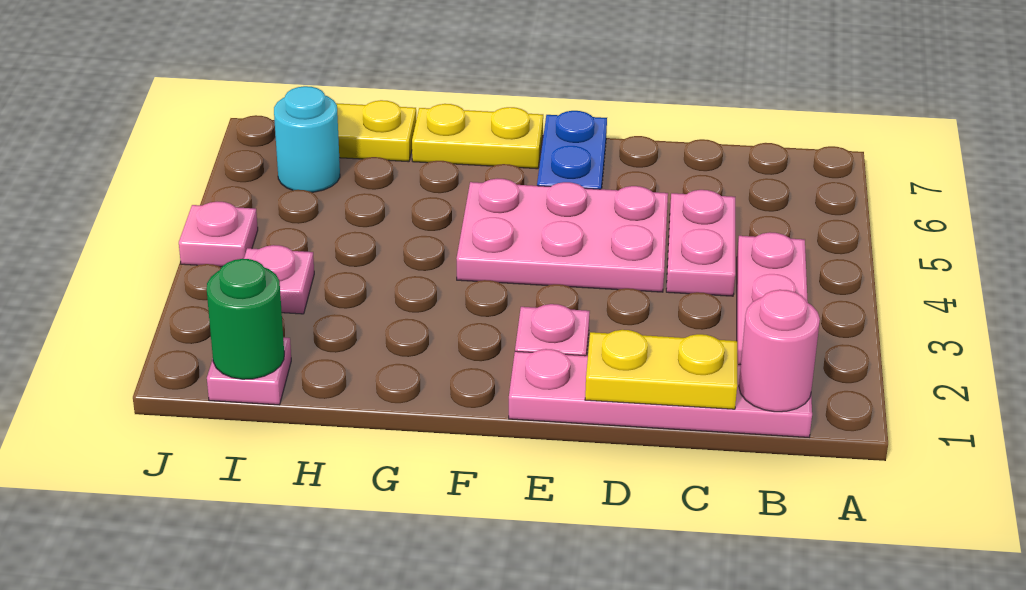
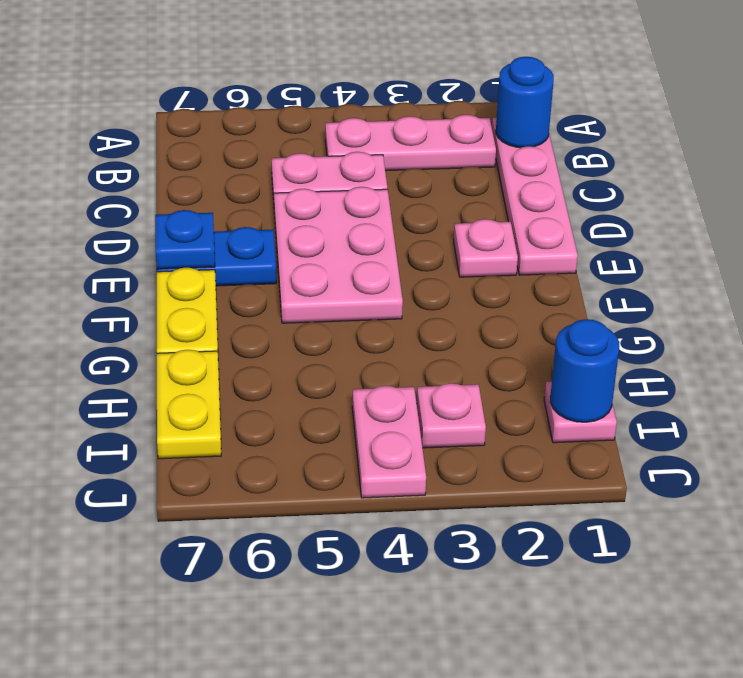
pink 1x1 round brick [739,290,820,412] -> blue 1x1 round brick [496,57,554,148]
yellow 1x2 plate [585,330,737,409] -> none
none -> blue 1x1 plate [155,210,215,269]
green 1x1 round brick [207,259,284,379] -> blue 1x1 round brick [550,319,619,422]
cyan 1x1 round brick [274,86,340,192] -> none
pink 1x1 plate [179,202,258,267] -> pink 1x2 plate [352,386,426,498]

